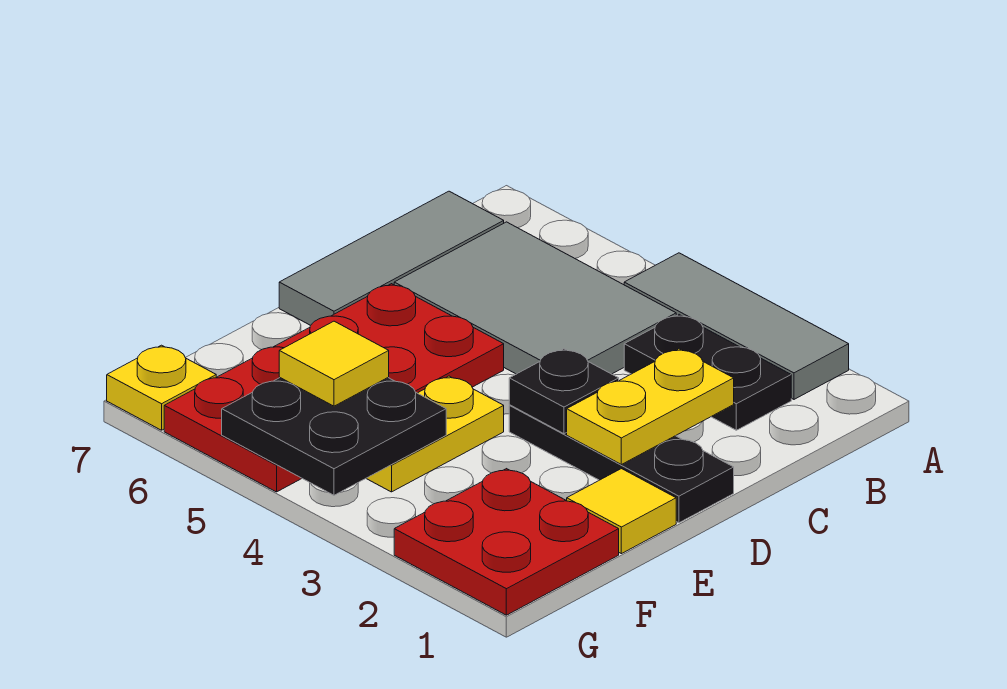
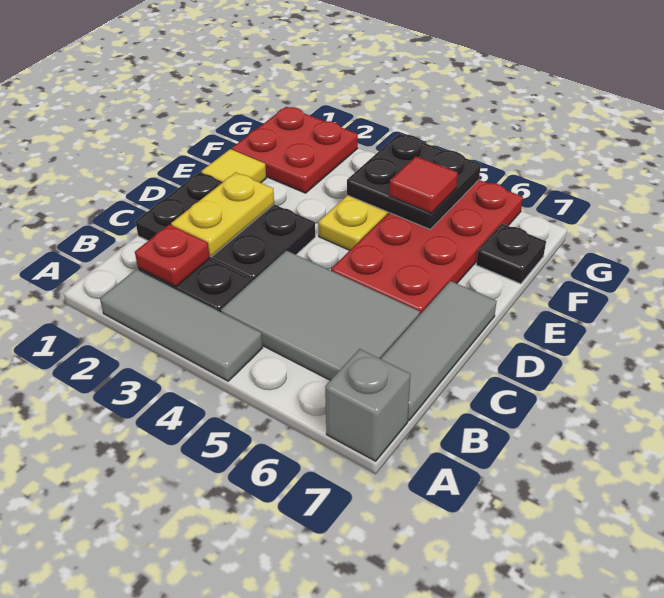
none -> grey 1x1 brick [325,349,411,461]
none -> red 1x1 plate [135,224,210,287]
black 1x3 plate [509,405,734,523] -> black 2x3 plate [135,172,315,281]
black 1x1 plate [509,349,619,434] -> black 1x1 plate moved to [476,224,546,284]
yellow 1x1 tile [279,321,389,406] -> red 1x1 tile [389,157,458,213]
yellow 1x1 plate [107,345,216,430] -> none

